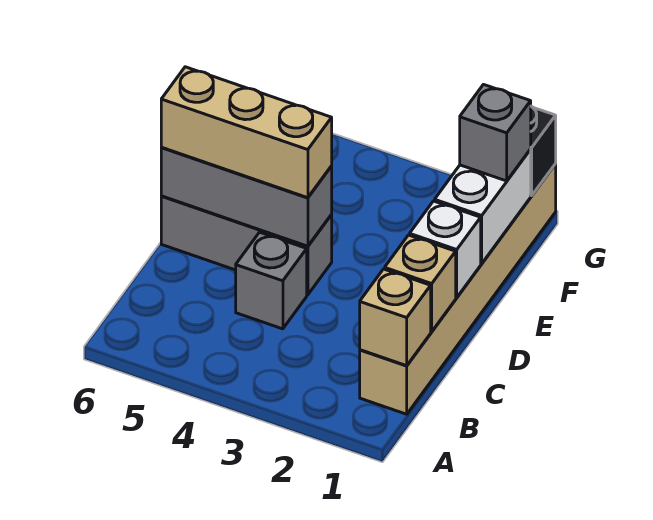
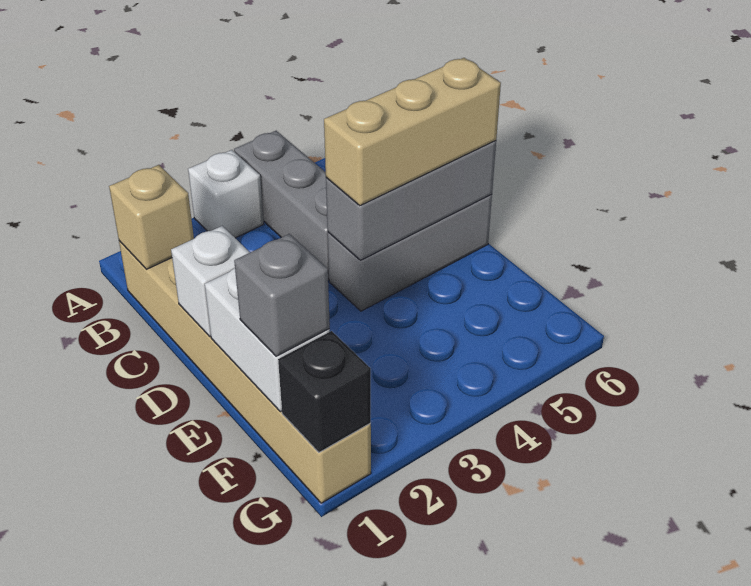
none -> white 1x1 brick [188,150,264,238]
tan 1x1 brick [385,235,456,332] -> none
grey 1x1 brick [236,232,307,329] -> grey 1x3 brick [234,131,329,280]

